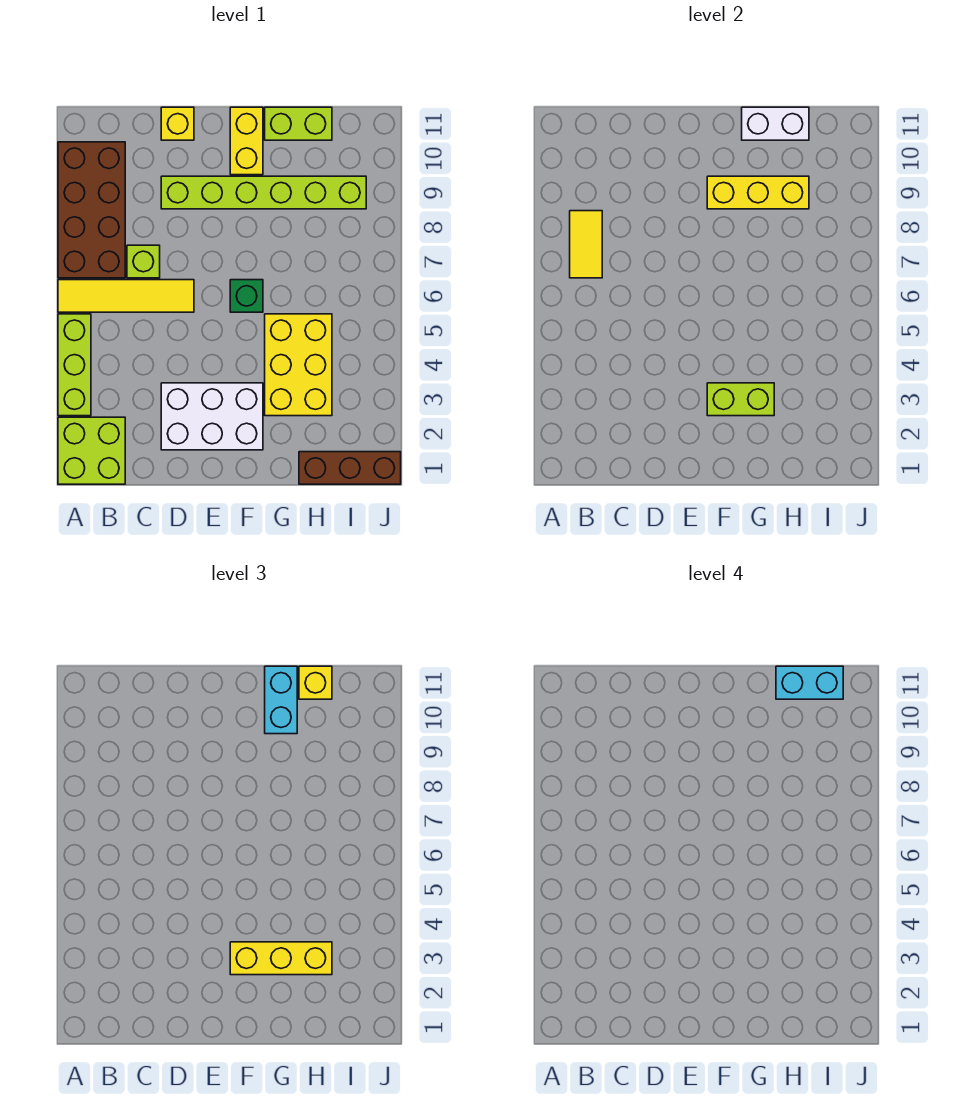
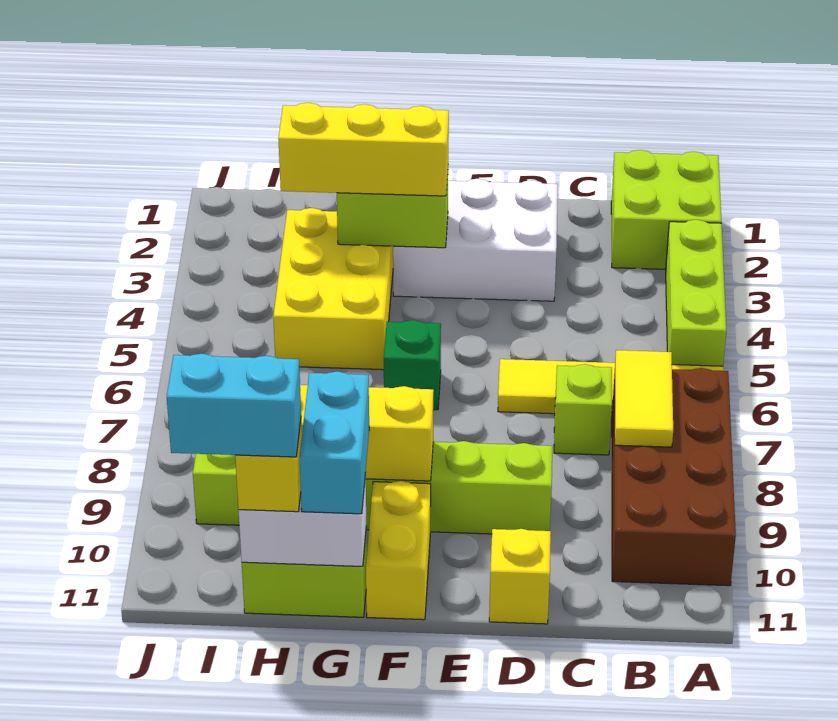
brown 1x3 brick [299,452,401,484] -> none

